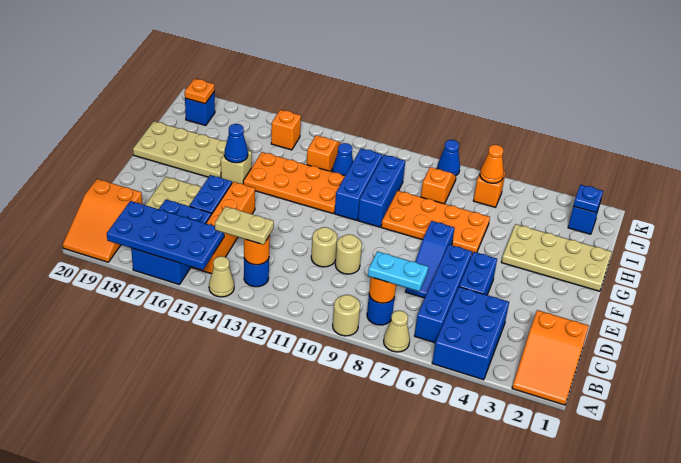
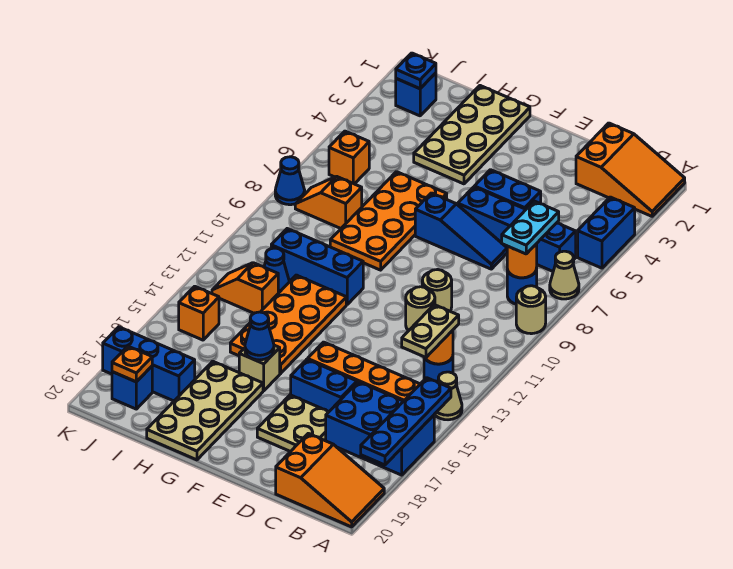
blue 2x3 brick [432,287,509,380] -> blue 1x2 brick [578,197,635,268]
blue 2x4 plate [107,201,224,270] -> blue 1x4 plate [361,378,451,465]
blue 1x3 brick [358,155,405,227] -> blue 1x3 brick moved to [103,327,195,401]
orange 1x1 cone [480,145,504,183] -> none

